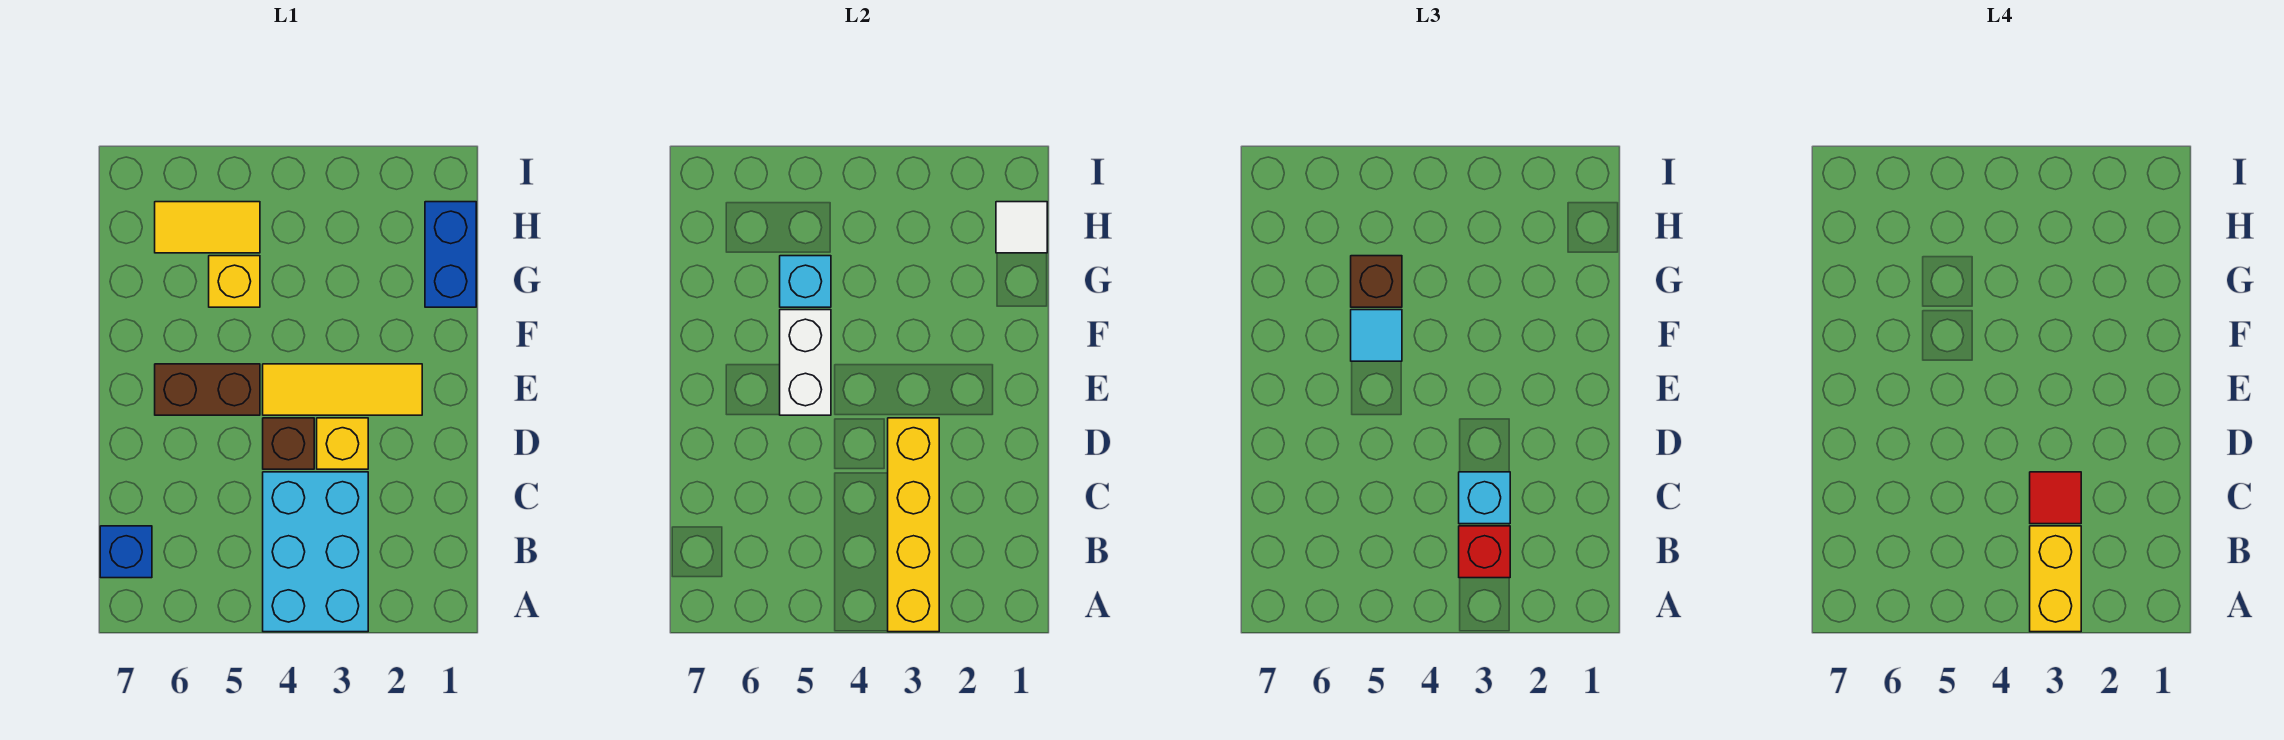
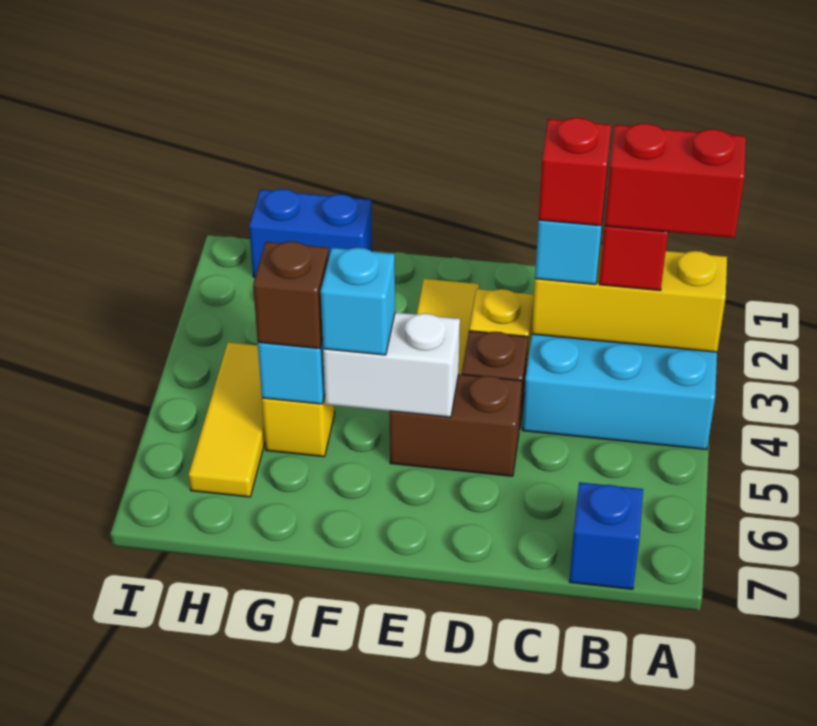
yellow 1x4 brick [888,418,939,632] -> yellow 1x3 brick [532,245,727,352]
yellow 1x2 brick [2030,526,2081,632] -> red 1x2 brick [605,123,746,238]
red 1x1 tile [2030,472,2081,524] -> red 1x1 brick [539,118,611,226]
brown 1x2 brick [155,364,260,415] -> brown 1x2 brick turned to [390,374,522,476]
cyan 1x1 tile [1351,310,1402,361] -> cyan 1x1 brick [321,248,395,355]
white 1x1 tile [996,202,1047,253] -> none
yellow 1x2 tile [155,202,260,253] -> yellow 1x3 tile [189,342,265,497]

